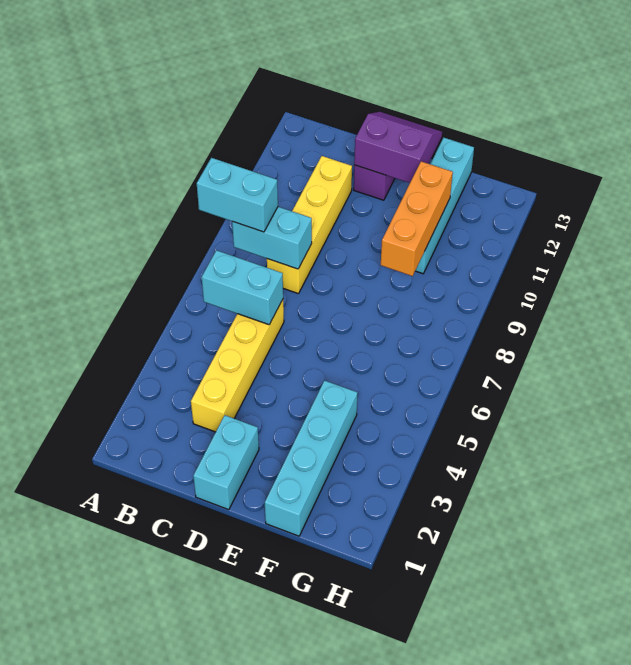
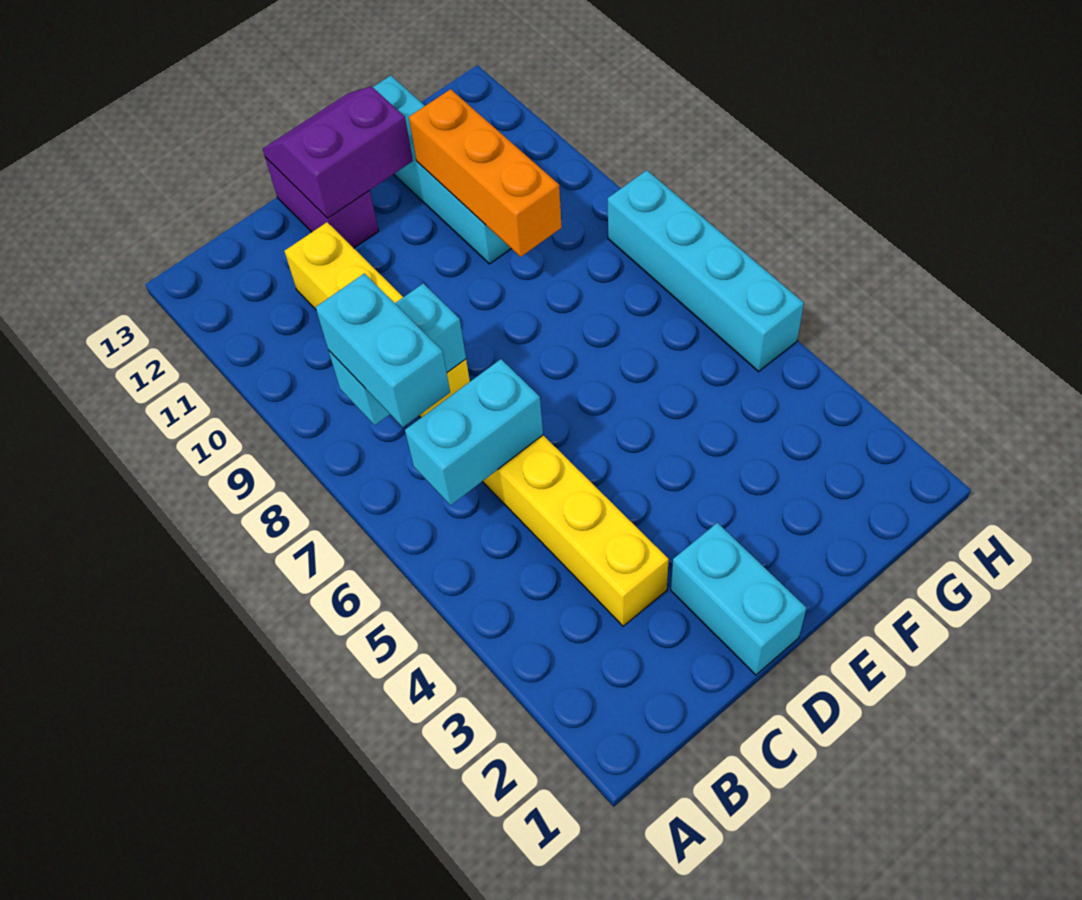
cyan 1x2 brick [197,158,278,232] -> cyan 1x2 brick turned to [316,273,450,427]
cyan 1x4 brick [265,380,357,536] -> cyan 1x4 brick moved to [608,170,804,372]

